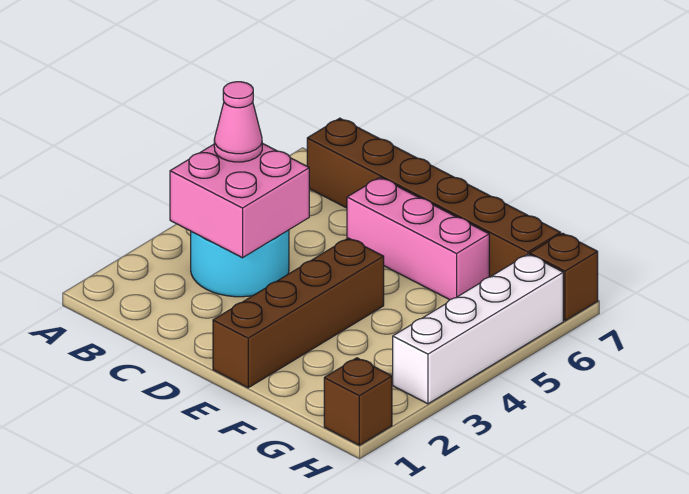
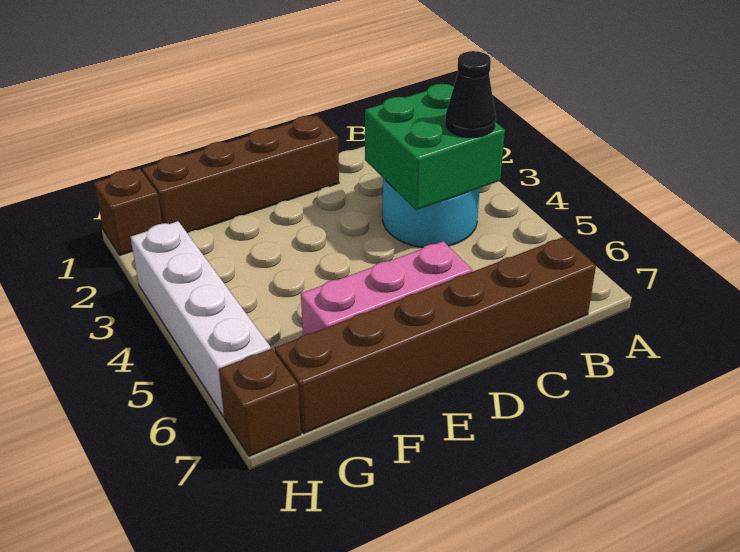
pink 2x2 brick [170,143,309,258] -> green 2x2 brick [365,84,505,210]
pink 1x1 cone [214,82,262,162] -> black 1x1 cone [445,51,496,138]
brown 1x4 brick [213,238,384,388] -> brown 1x4 brick turned to [142,115,339,233]

